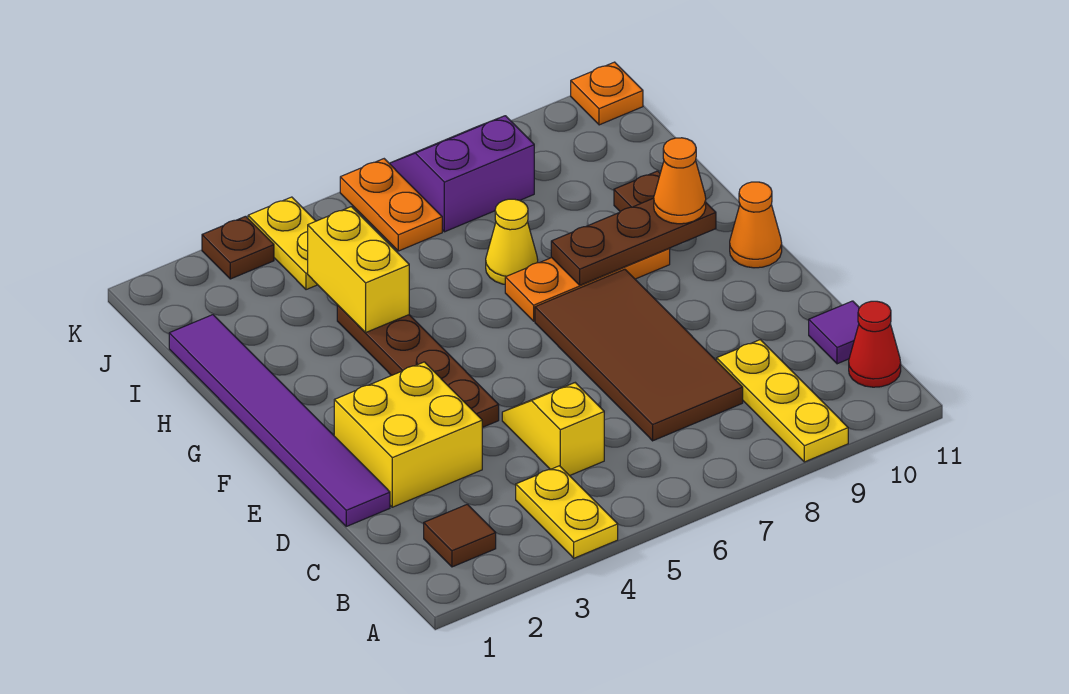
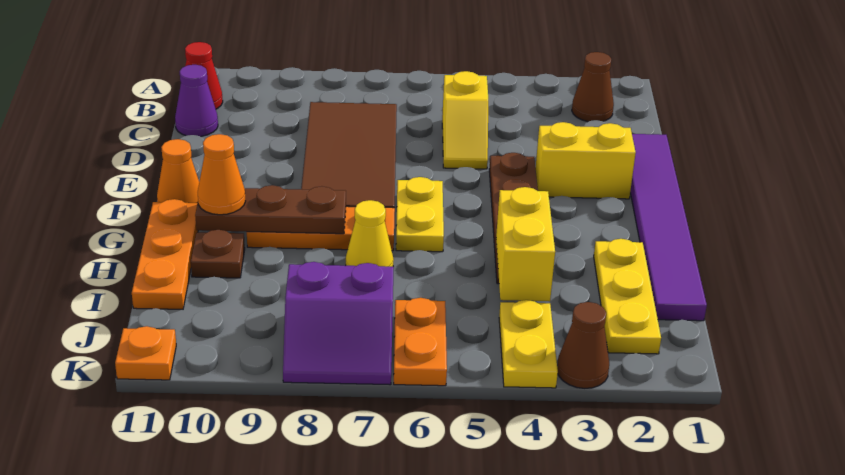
yellow 1x2 plate [516,466,618,558] -> yellow 1x2 plate moved to [396,177,444,252]
yellow 1x3 plate [717,340,848,462] -> yellow 1x3 plate moved to [594,239,661,354]
brown 1x1 tile [424,504,496,567] -> brown 1x1 cone [572,52,614,122]
purple 1x1 tile [809,301,859,364] -> purple 1x1 cone [175,65,218,137]
yellow 2x2 brick [334,362,482,507] -> yellow 1x2 brick [536,122,636,199]
none -> orange 1x3 plate [132,199,198,309]
brown 1x1 plate [202,216,274,279] -> brown 1x1 cone [557,302,609,388]

